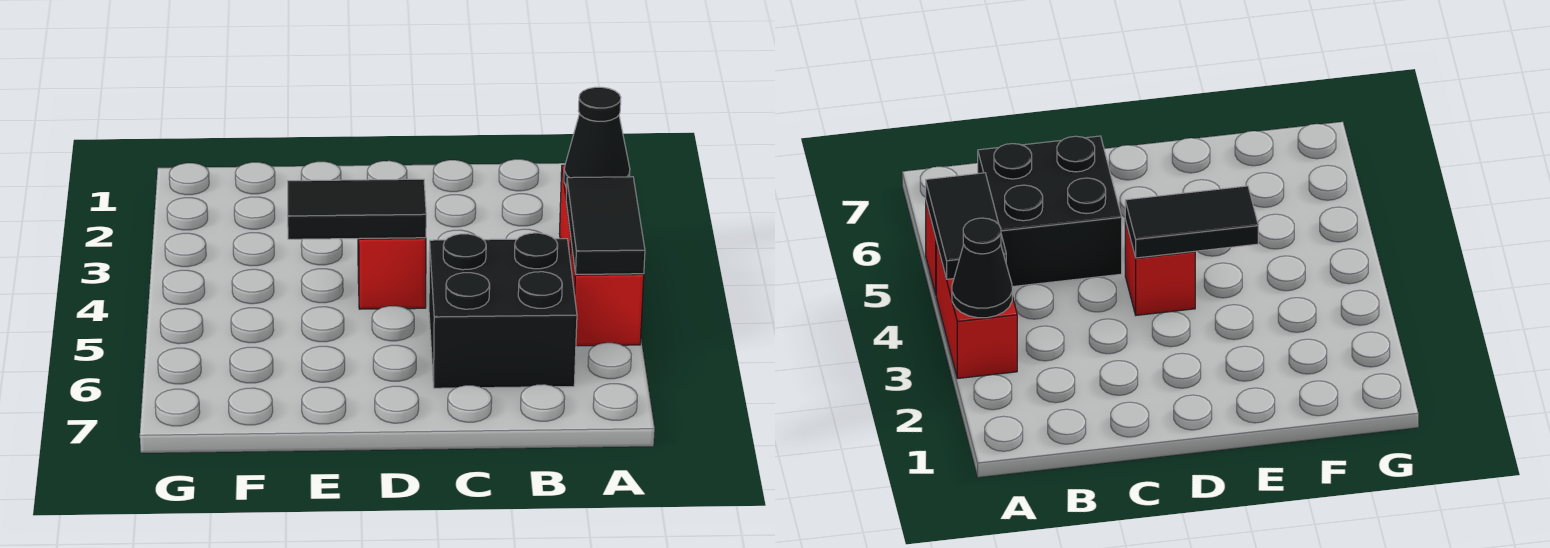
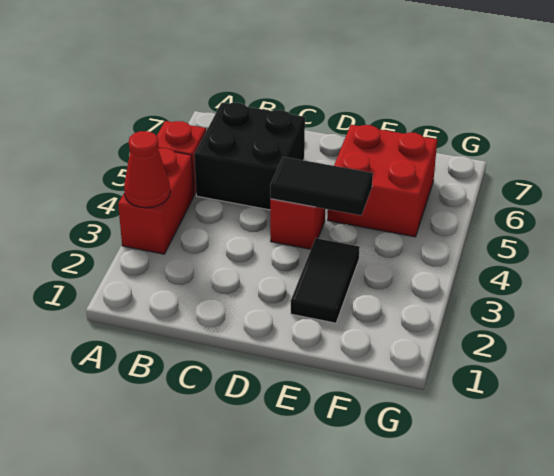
black 1x1 cone [564,87,630,187] -> red 1x1 cone [124,131,170,208]
black 1x2 tile [566,177,645,274] -> black 1x2 tile moved to [291,238,360,323]
none -> red 2x2 brick [328,125,437,237]

